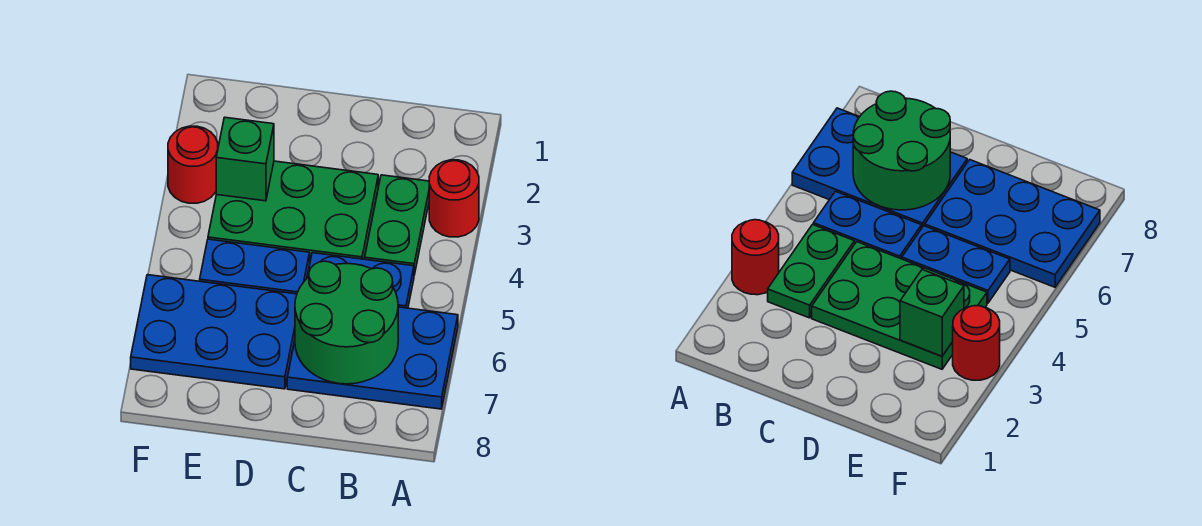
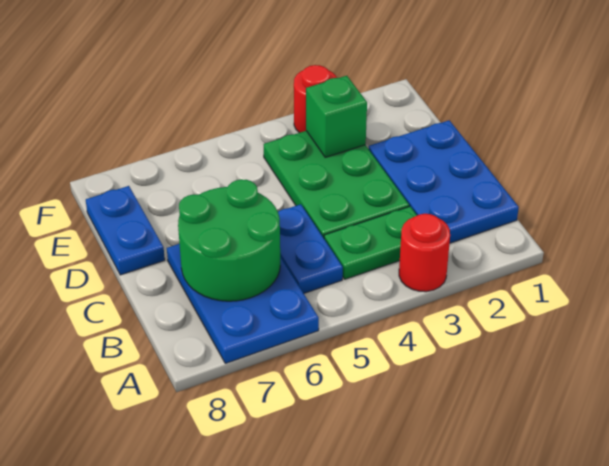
blue 1x2 plate [200,239,310,294] -> blue 1x2 plate moved to [86,186,165,275]
blue 2x3 plate [131,275,297,389] -> blue 2x3 plate moved to [369,120,519,243]

